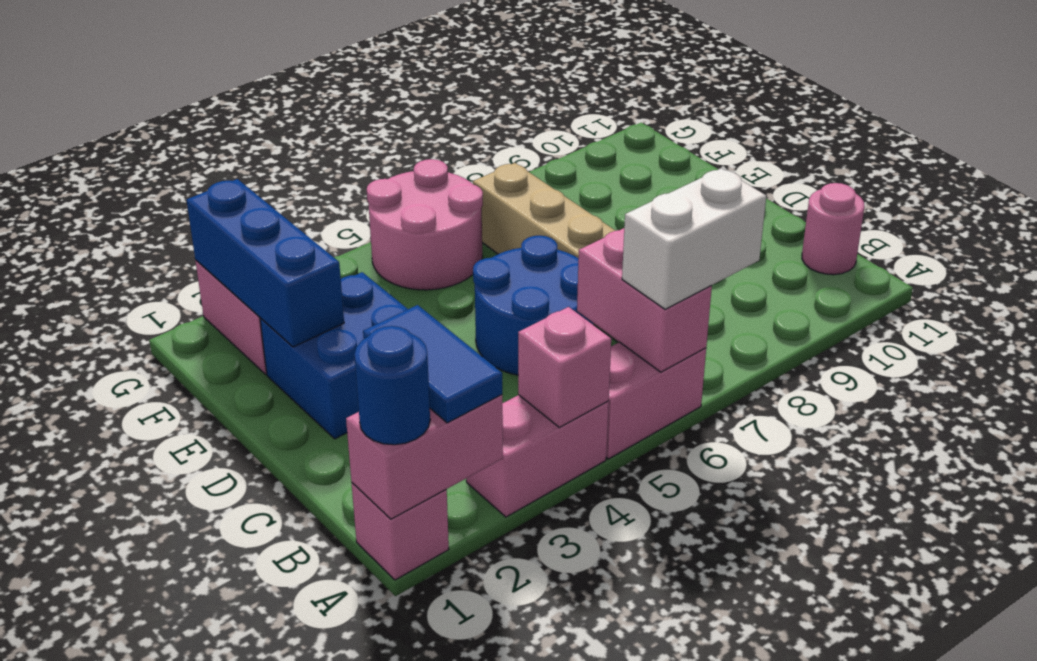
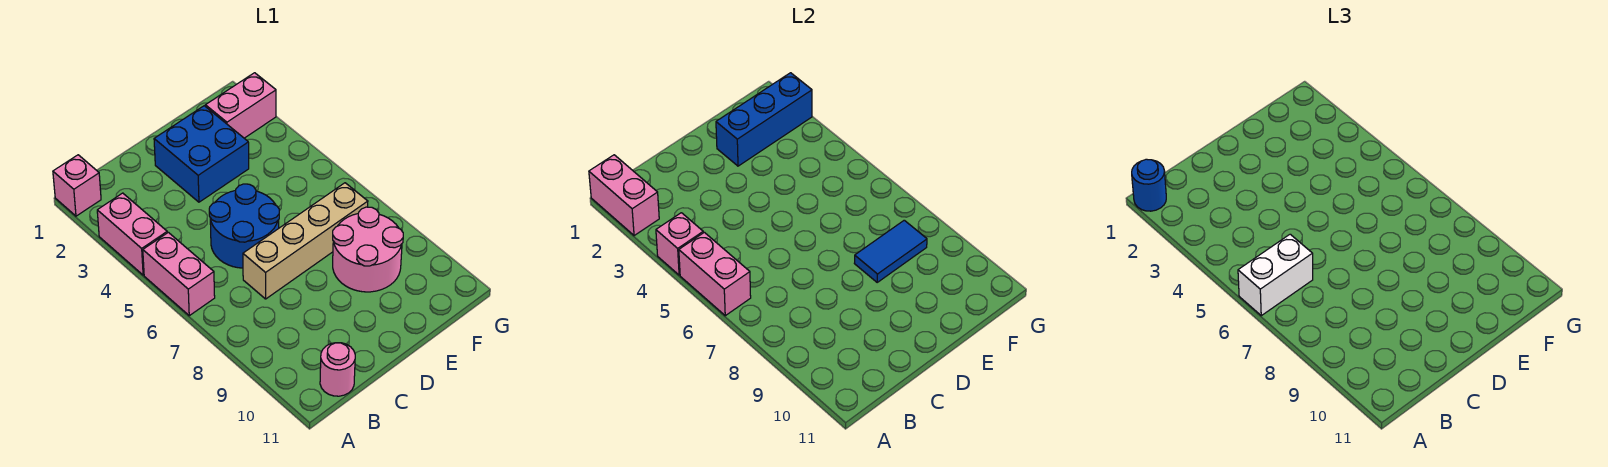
blue 1x2 tile [363,305,502,423] -> blue 1x2 tile moved to [854,220,927,282]
pink 1x2 brick [577,228,712,372] -> pink 1x2 brick turned to [679,232,751,316]
white 1x2 brick [622,168,766,309] -> white 1x2 brick turned to [1238,234,1313,316]
pink 2x2 round brick [367,159,483,290] -> pink 2x2 round brick moved to [333,207,403,292]

